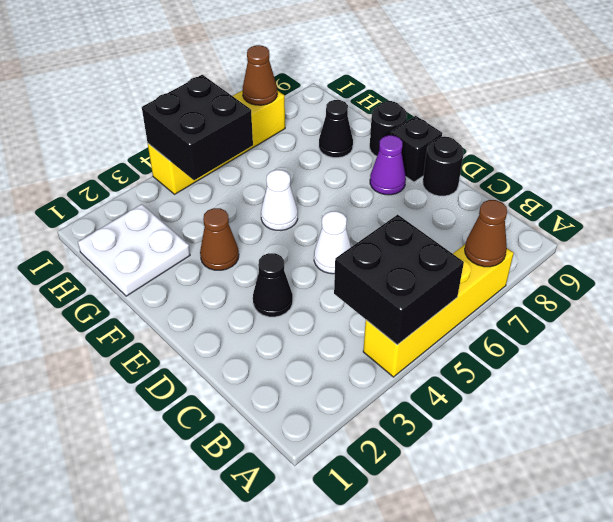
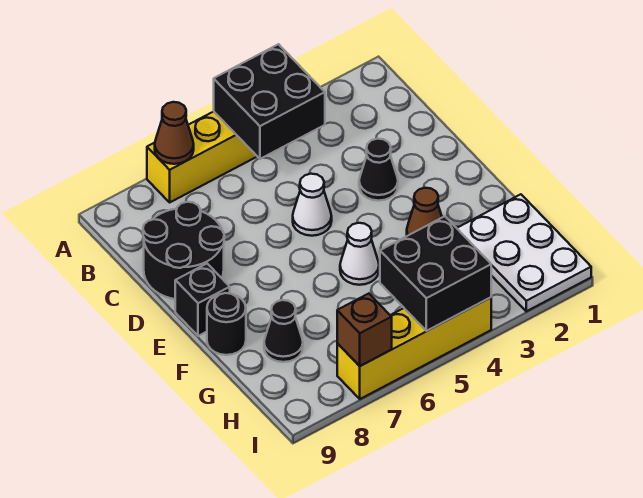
black 1x1 round brick [423,137,464,196] -> black 2x2 round brick [143,202,224,299]
purple 1x1 cone [370,135,406,195] -> none
white 2x2 plate [78,204,190,296] -> white 2x3 plate [457,194,591,311]
brown 1x1 cone [242,45,277,105] -> brown 1x1 brick [337,294,392,366]

